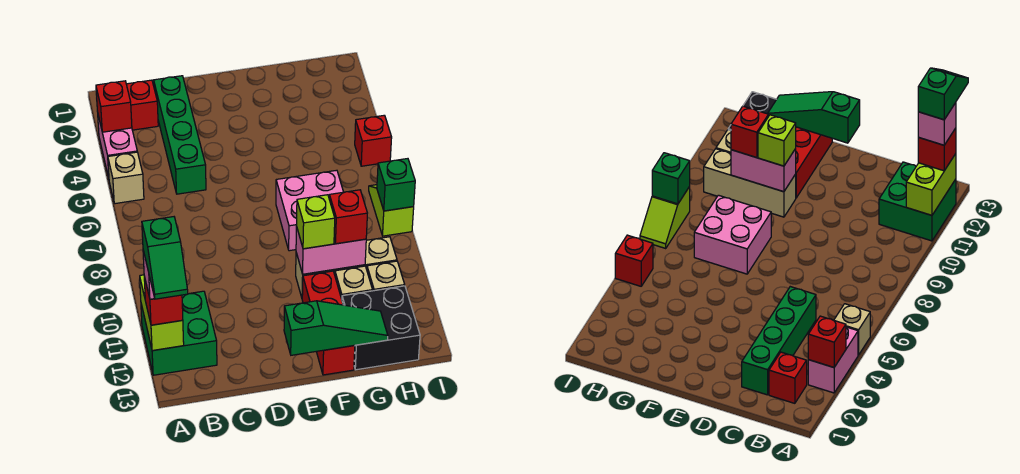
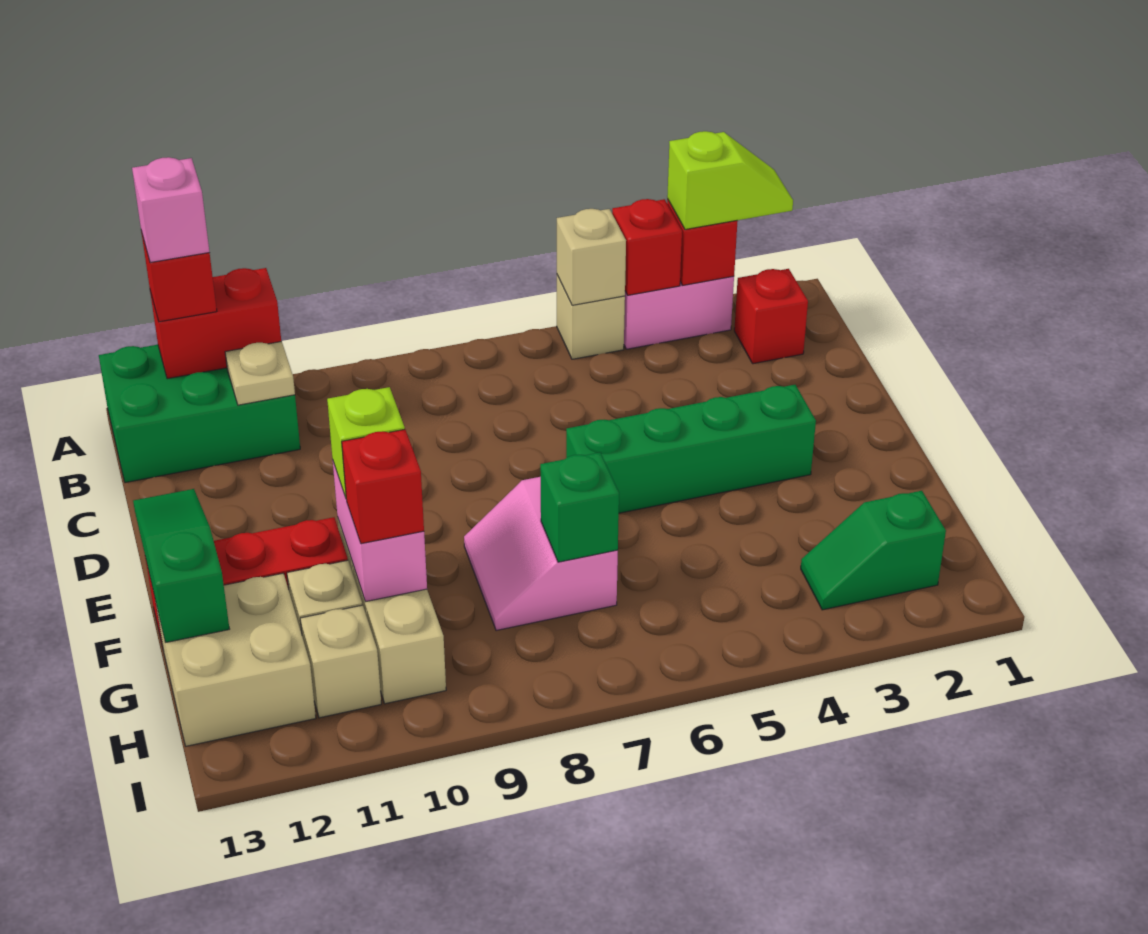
none -> tan 1x1 brick [557,209,626,305]
green 2x2 brick [141,291,217,375] -> green 2x3 brick [99,345,300,483]
lime 1x2 brick [140,275,184,351] -> red 1x2 brick [150,268,281,379]
green 1x2 slope [142,217,188,299] -> green 1x2 slope moved to [801,491,946,610]
none -> tan 1x1 plate [225,341,295,405]
green 1x4 brick [154,76,206,194] -> green 1x4 brick moved to [566,385,816,513]
green 1x3 slope [284,301,388,355] -> green 1x3 slope turned to [133,489,229,643]
pink 2x2 brick [276,170,343,251] -> pink 2x2 slope [464,477,618,631]
black 2x2 brick [342,286,420,370] -> tan 2x2 brick [156,573,316,746]
red 1x1 brick [355,115,392,166] -> red 1x1 brick moved to [612,199,682,295]
lime 1x2 slope [369,185,414,236] -> lime 1x2 slope moved to [667,131,793,229]
green 1x1 brick [377,159,415,211] -> green 1x1 brick moved to [540,453,619,562]

